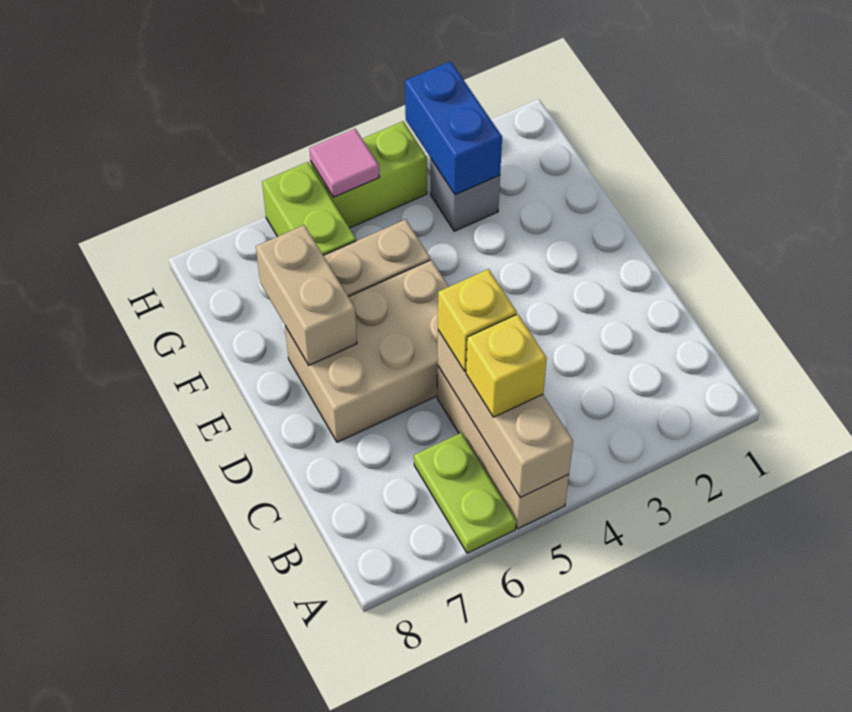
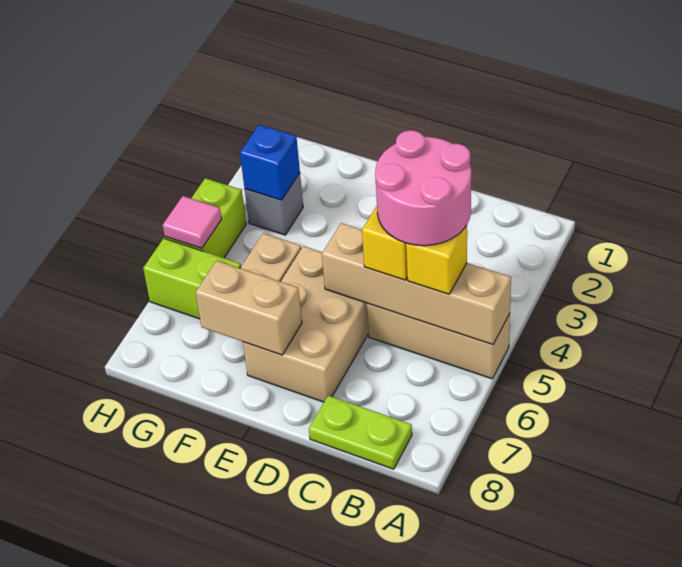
tan 1x3 brick [438,330,573,498] -> tan 1x4 brick [322,223,511,345]
lime 1x2 plate [414,433,516,553] -> lime 1x2 plate moved to [309,395,412,469]
none -> pink 2x2 round brick [375,130,471,246]
blue 1x2 brick [405,61,502,195] -> blue 1x1 brick [240,125,300,200]

